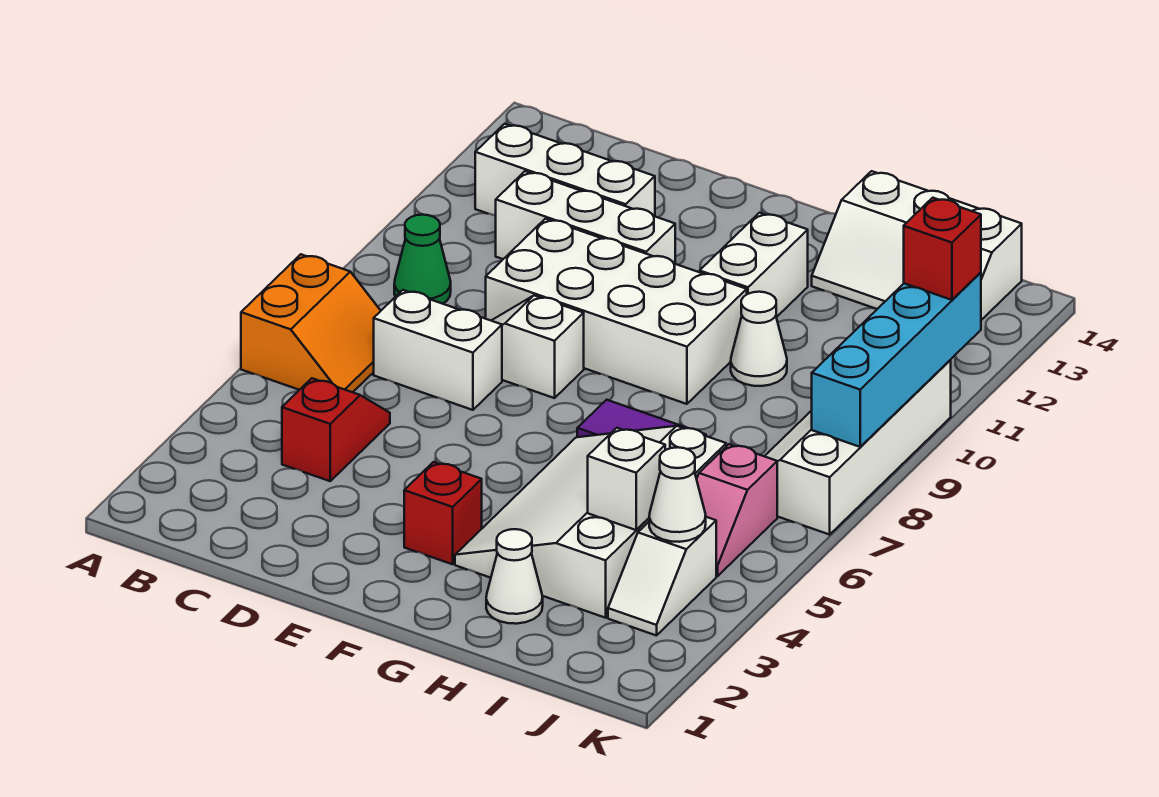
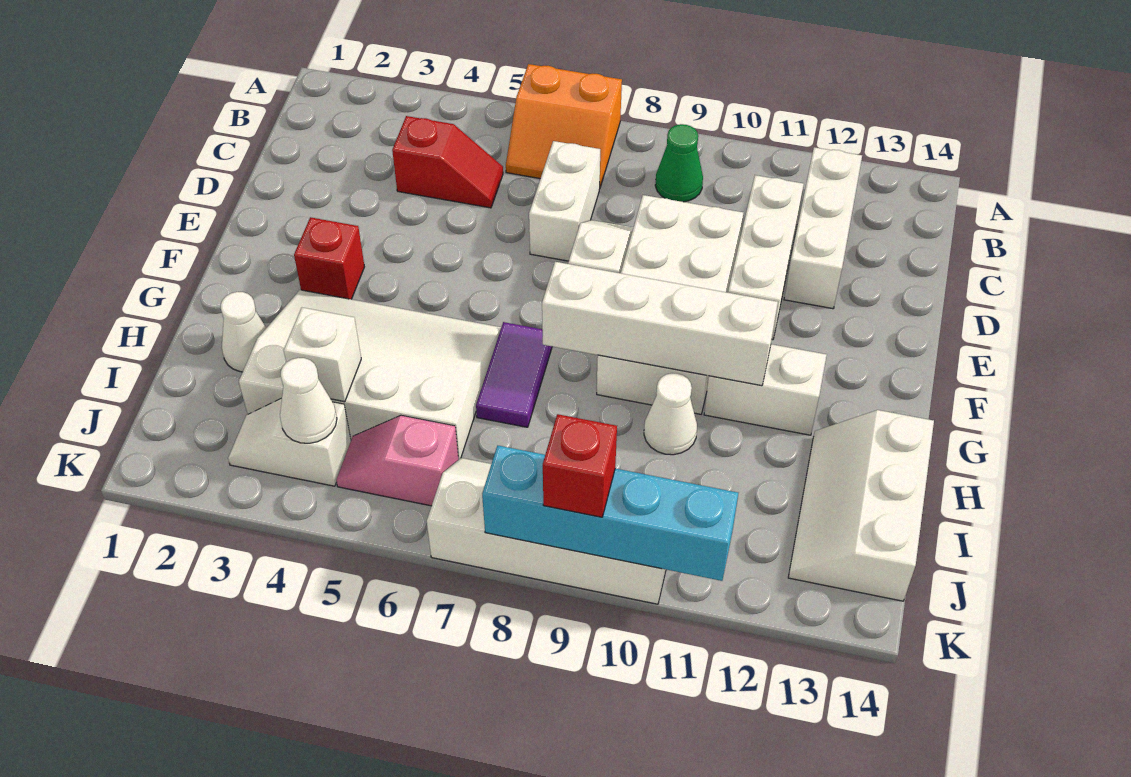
none -> white 1x4 brick [542,262,778,386]
red 1x1 brick [904,198,981,300] -> red 1x1 brick moved to [543,414,617,517]

